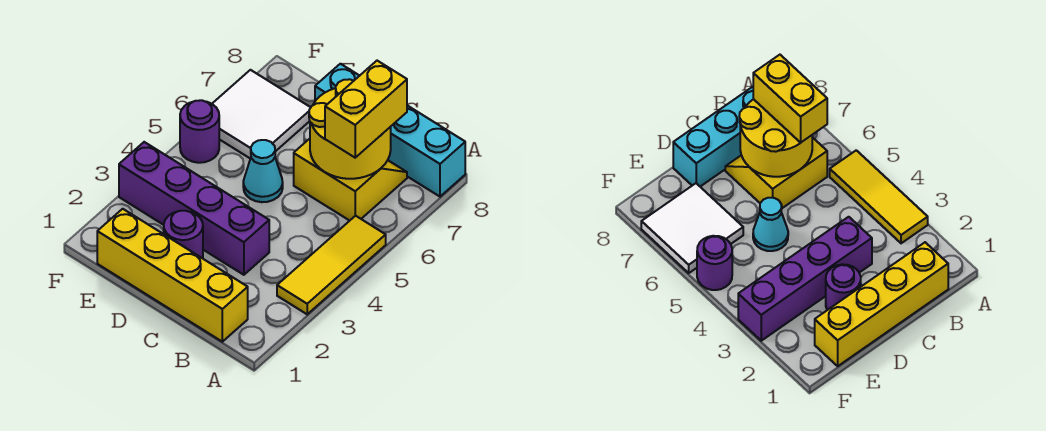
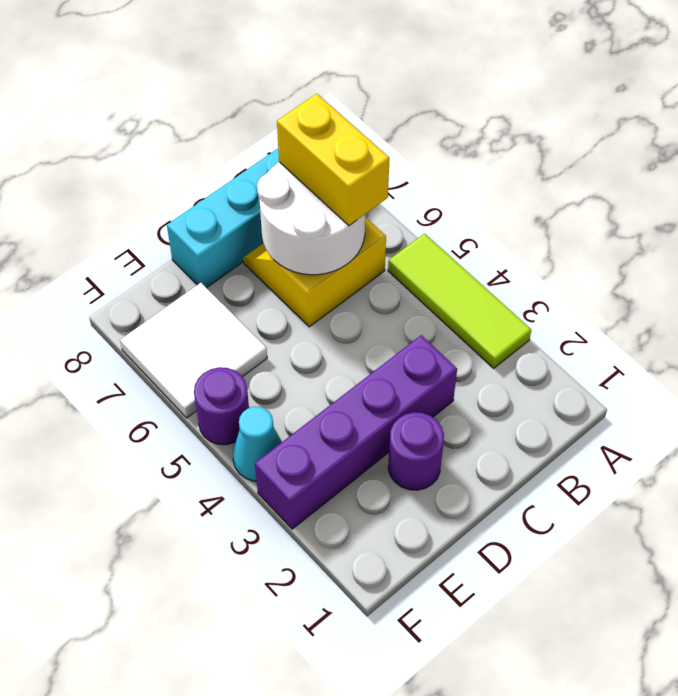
yellow 1x3 tile [277,216,386,314] -> lime 1x3 tile [388,234,531,368]
yellow 1x4 brick [97,209,248,342] -> none
yellow 2x2 round brick [309,79,391,179] -> white 2x2 round brick [257,162,365,275]
cyan 1x1 cone [243,140,283,202] -> cyan 1x1 cone moved to [233,407,282,481]

